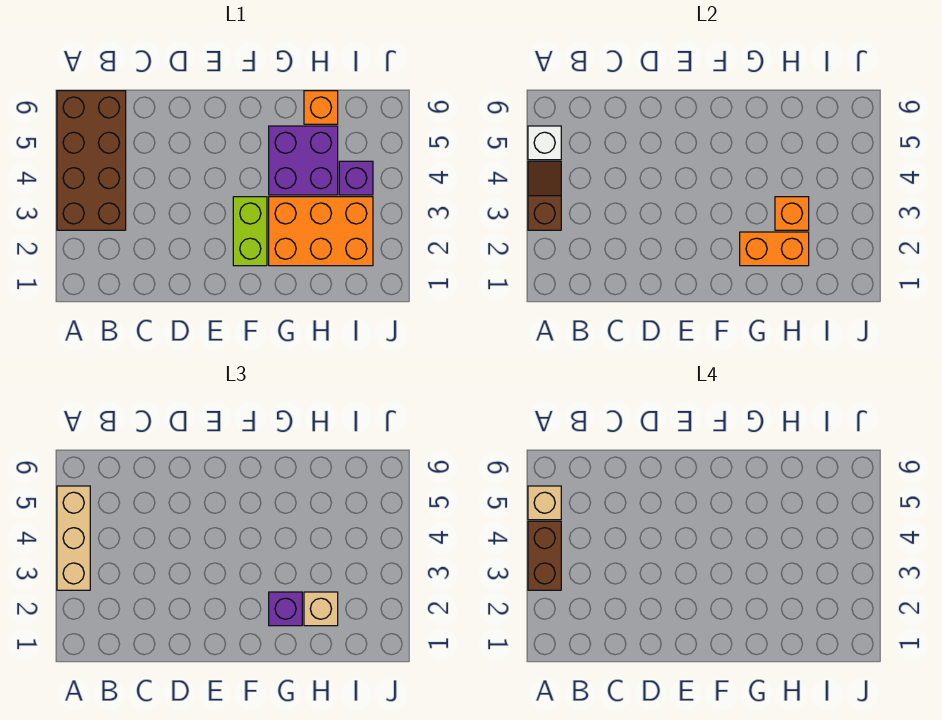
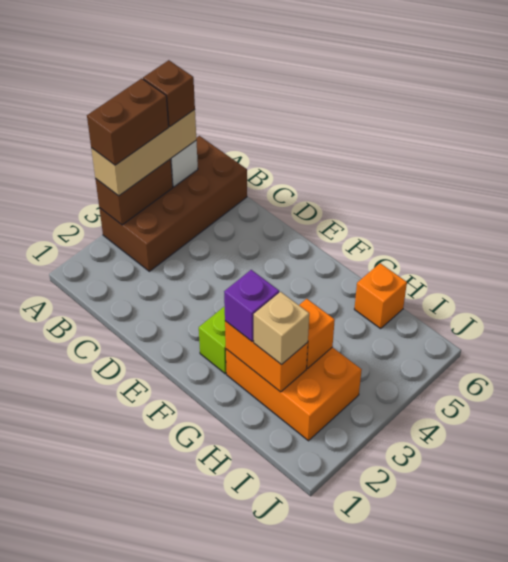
brown 1x2 slope [528,161,561,230] -> brown 1x2 brick [95,159,173,225]
tan 1x1 brick [528,486,561,520] -> brown 1x1 brick [143,60,195,127]
purple 2x2 brick [269,126,338,195] -> none
purple 1x1 brick [339,161,373,195] -> none

